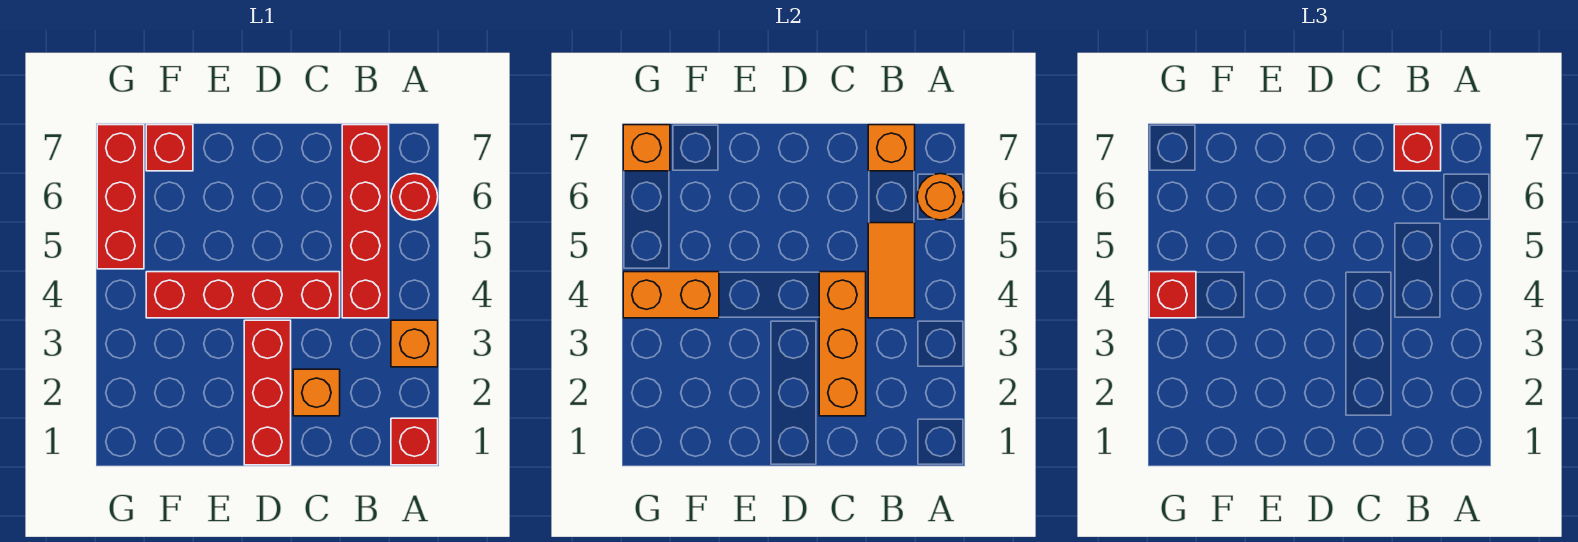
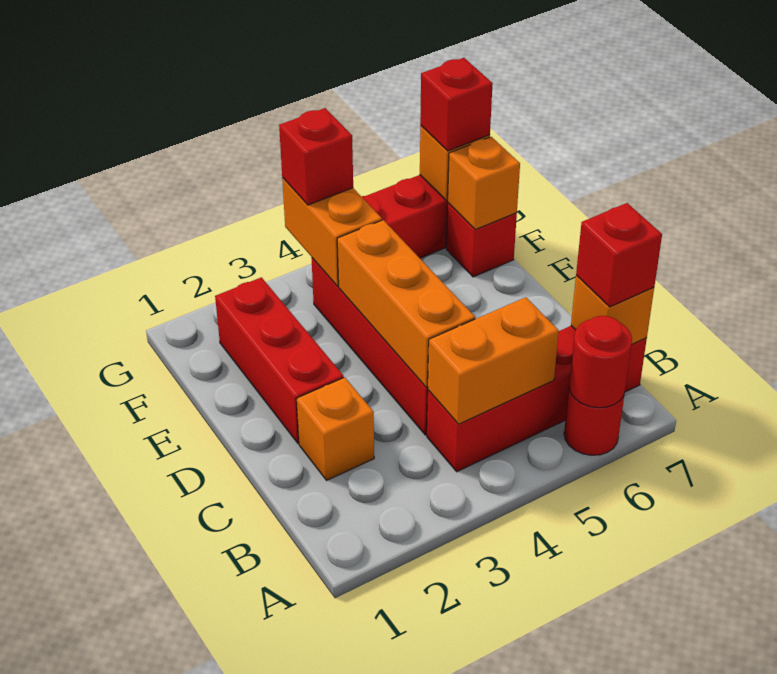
red 1x1 brick [391,418,438,465] -> red 1x1 brick moved to [420,58,493,151]
orange 1x1 brick [391,320,438,367] -> orange 1x1 brick moved to [448,137,520,230]
orange 1x1 round brick [917,174,964,220] -> red 1x1 round brick [569,316,632,408]
orange 1x2 tile [868,223,915,318] -> orange 1x2 brick [428,297,559,424]
orange 1x3 brick [819,272,866,416] -> orange 1x3 brick turned to [337,220,475,387]
red 1x3 brick [244,320,291,465] -> red 1x3 brick turned to [215,277,344,443]

